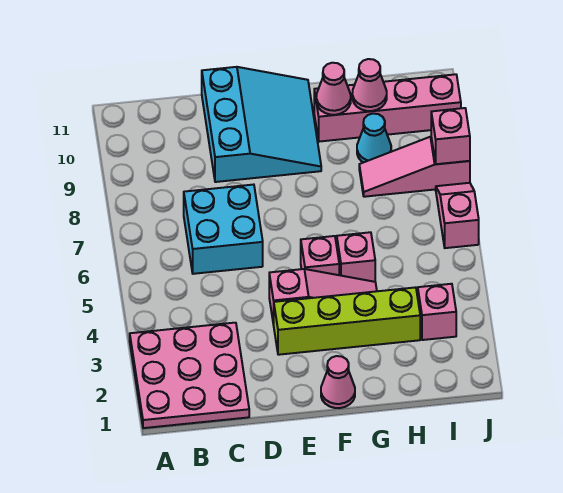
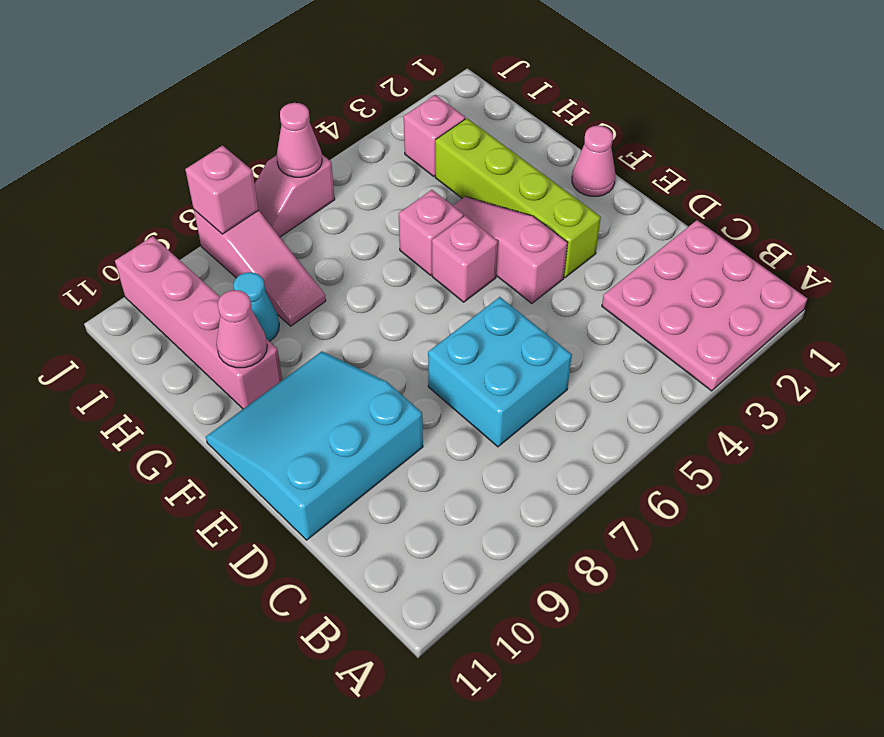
pink 1x1 cone [352,59,387,111] -> pink 1x1 cone moved to [277,103,322,177]

